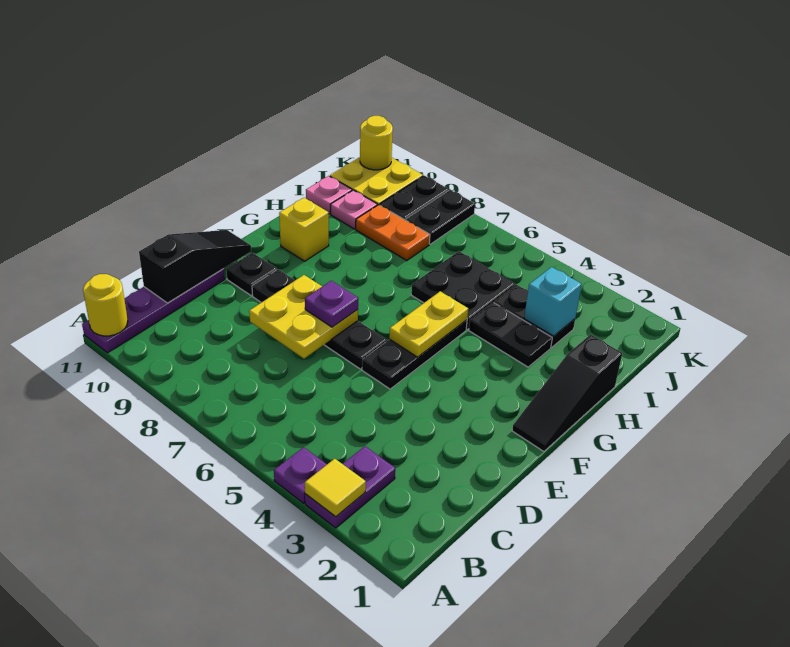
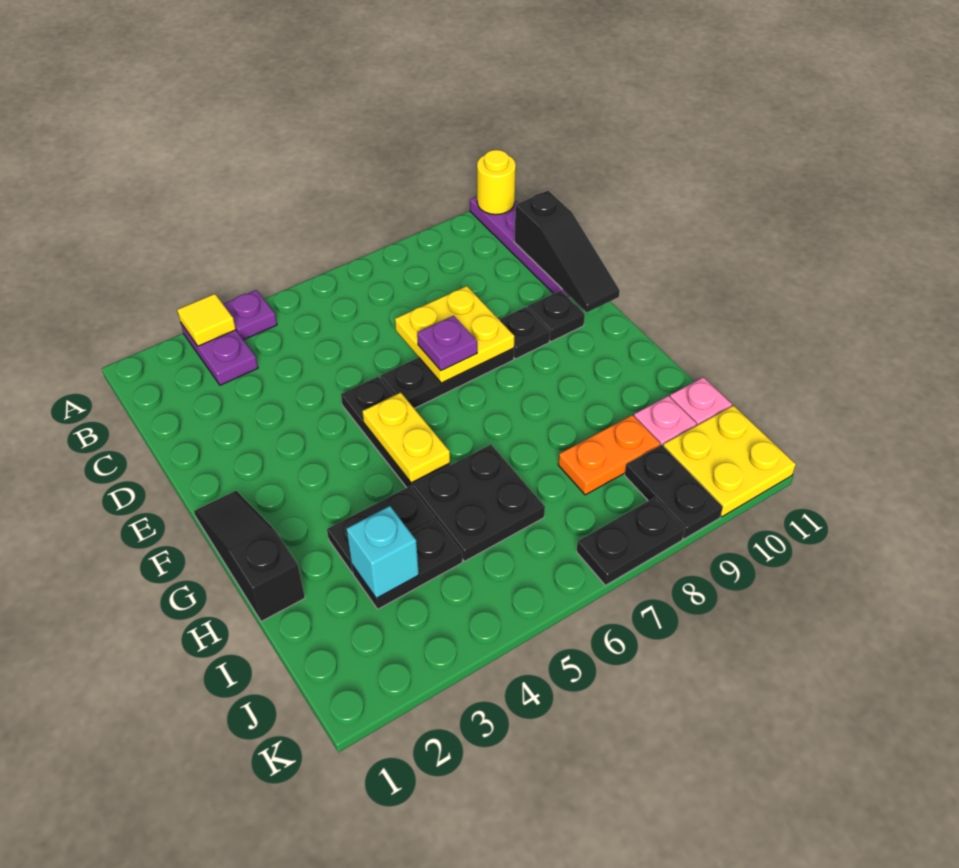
yellow 1x1 brick [279,198,329,261] -> none
black 1x2 plate [406,190,475,244] -> black 1x2 plate turned to [577,497,685,585]
yellow 1x1 round brick [360,116,393,170] -> none

